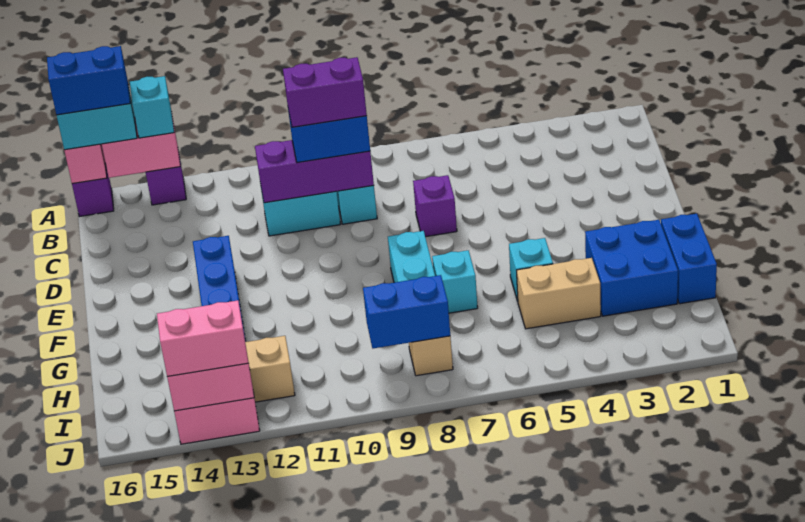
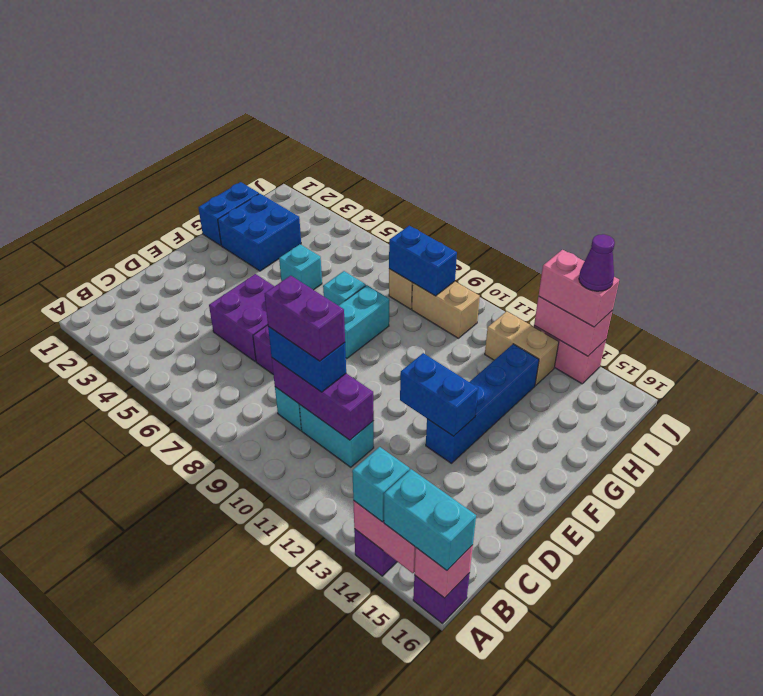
blue 1x2 brick [47,46,130,115] -> blue 1x2 brick moved to [400,353,478,436]
none -> purple 2x2 brick [209,274,274,362]
tan 1x2 brick [516,258,601,329] -> tan 1x2 brick moved to [412,281,480,338]
none -> purple 1x1 cone [579,234,615,291]

